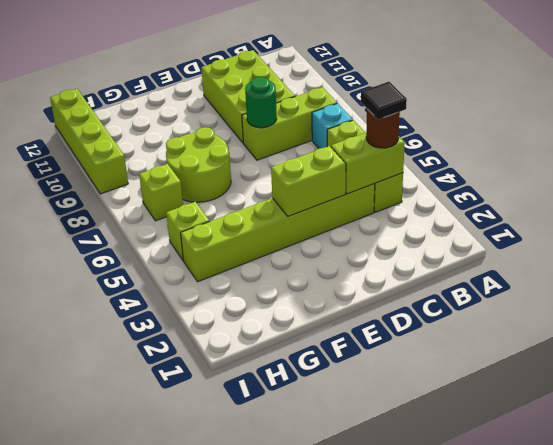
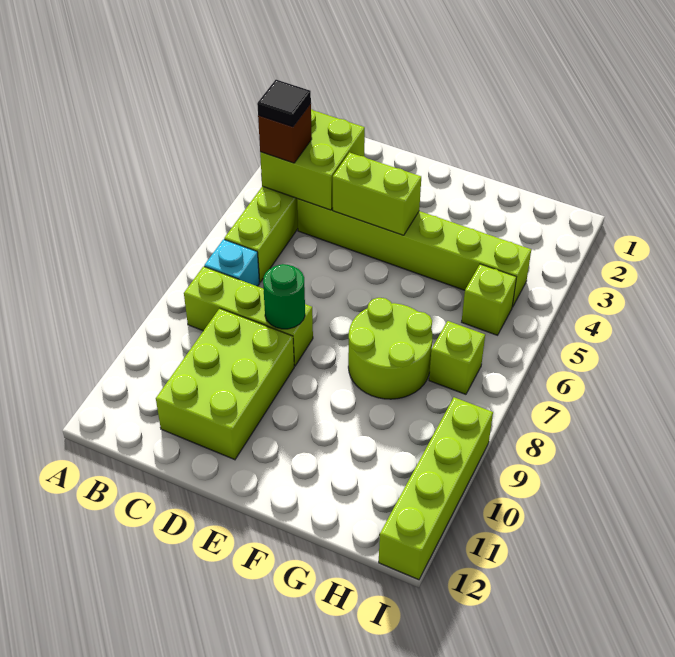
lime 1x2 brick [331,133,405,194] -> lime 2x2 brick [260,109,365,210]
brown 1x1 round brick [366,109,400,148] -> brown 1x1 brick [258,104,312,163]

